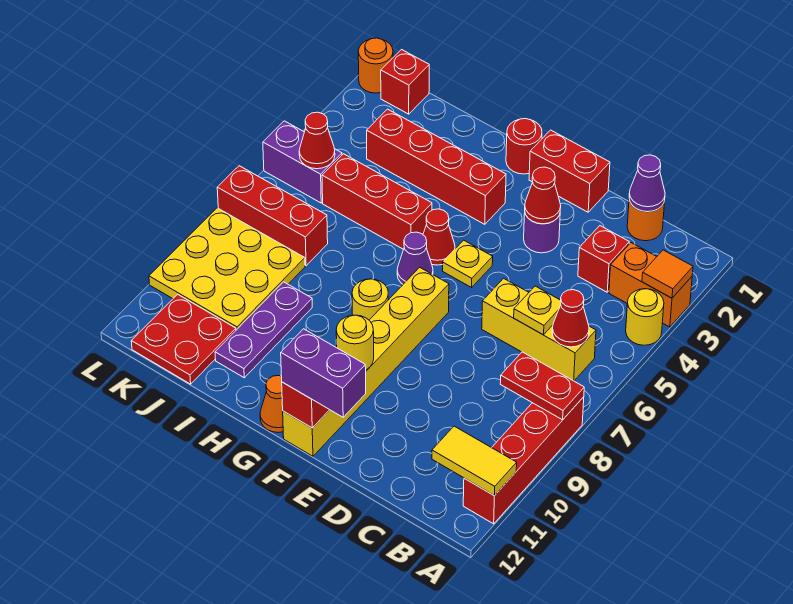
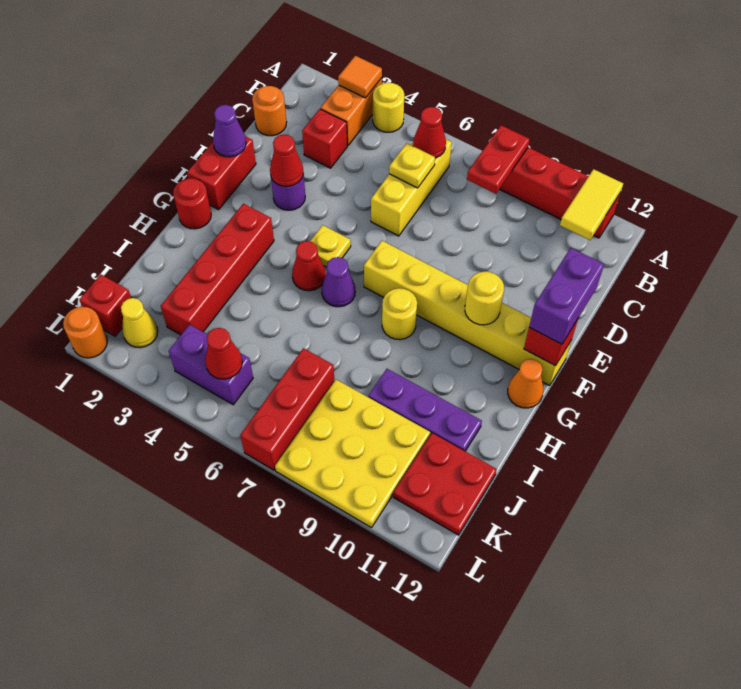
purple 1x1 cone [629,155,665,212] -> purple 1x1 cone moved to [213,105,246,157]
red 1x3 brick [322,154,432,249] -> none
none -> yellow 1x1 cone [121,298,158,348]
purple 1x2 brick [263,121,342,203] -> purple 1x2 brick turned to [169,324,253,405]

